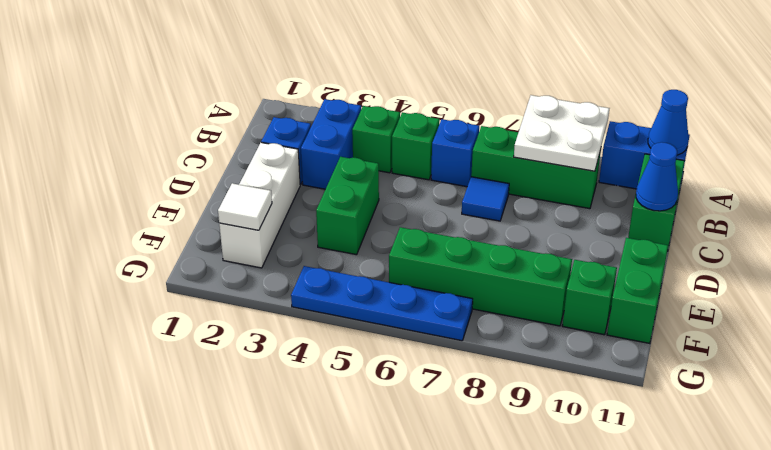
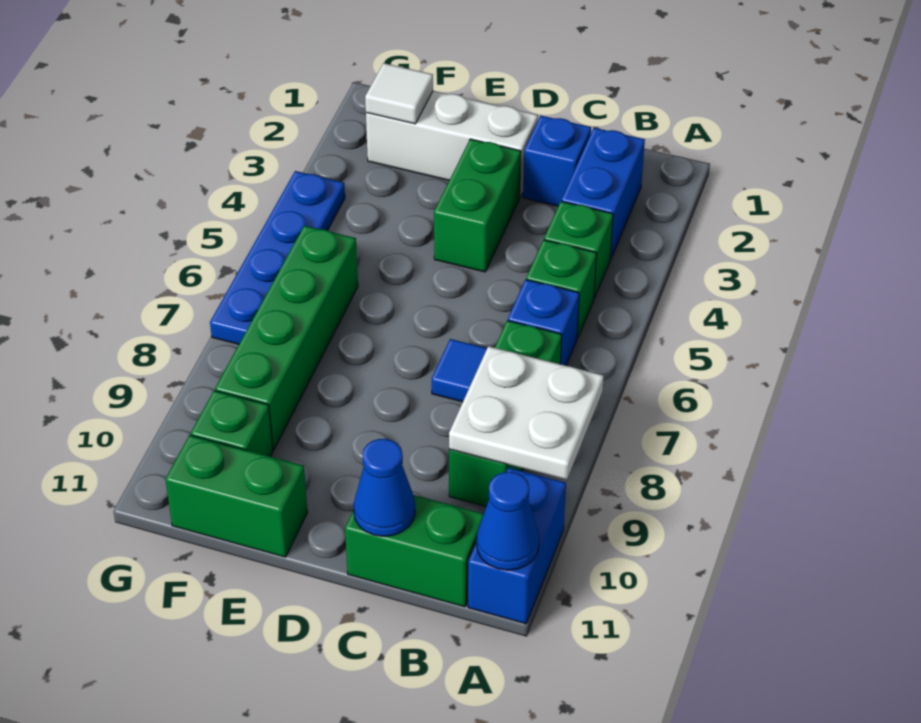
blue 1x2 brick [301,99,361,189] -> blue 1x2 brick turned to [561,128,645,260]
green 1x2 brick [316,157,379,255] -> green 1x2 brick turned to [434,139,521,272]

